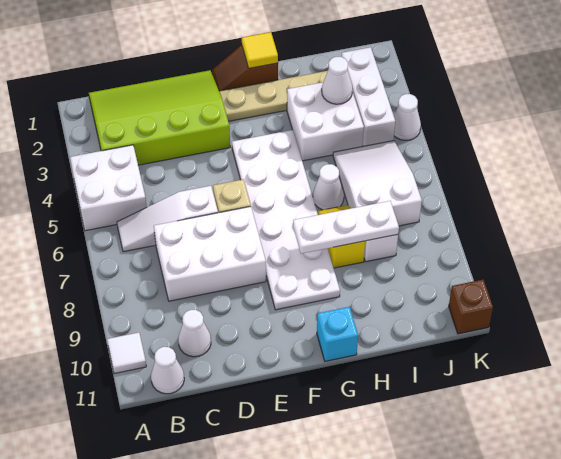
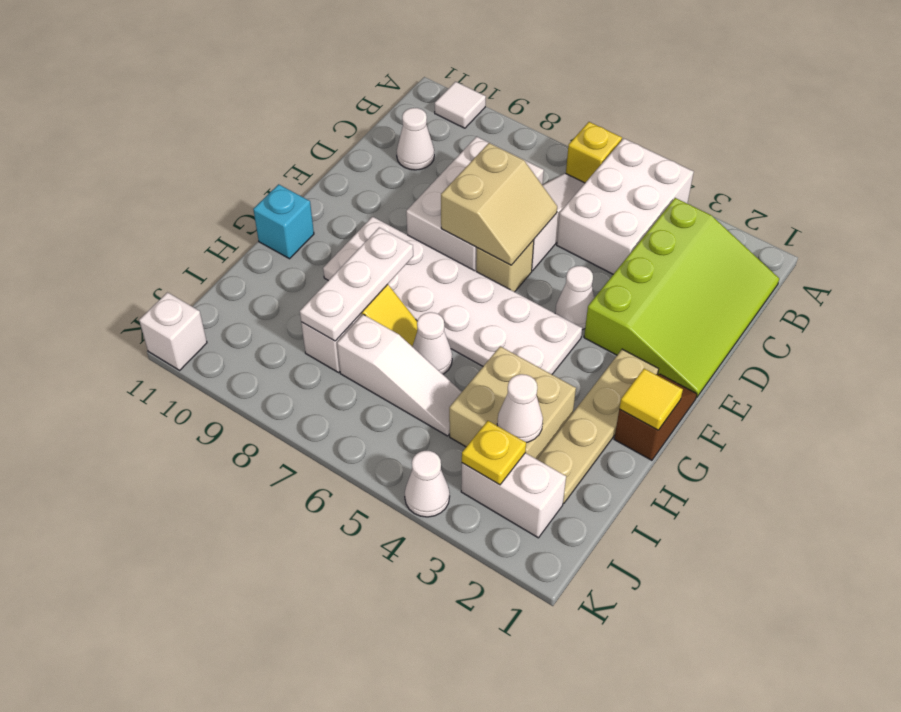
white 2x2 brick [70,145,147,231] -> white 2x3 brick [557,139,694,274]
none -> yellow 1x1 brick [566,122,622,183]
white 1x1 cone [151,347,184,394] -> white 1x1 cone moved to [555,266,594,330]
none -> tan 2x2 slope [441,143,557,265]
white 2x2 brick [287,82,364,161] -> tan 2x2 brick [449,346,576,459]
white 2x3 slope [333,141,422,226] -> white 1x3 slope [337,315,462,436]
white 1x3 brick [342,47,395,146] -> white 1x2 brick [461,453,566,538]
none -> yellow 1x1 plate [462,421,526,485]
brown 1x1 brick [449,280,493,334] -> white 1x1 brick [139,292,207,370]

